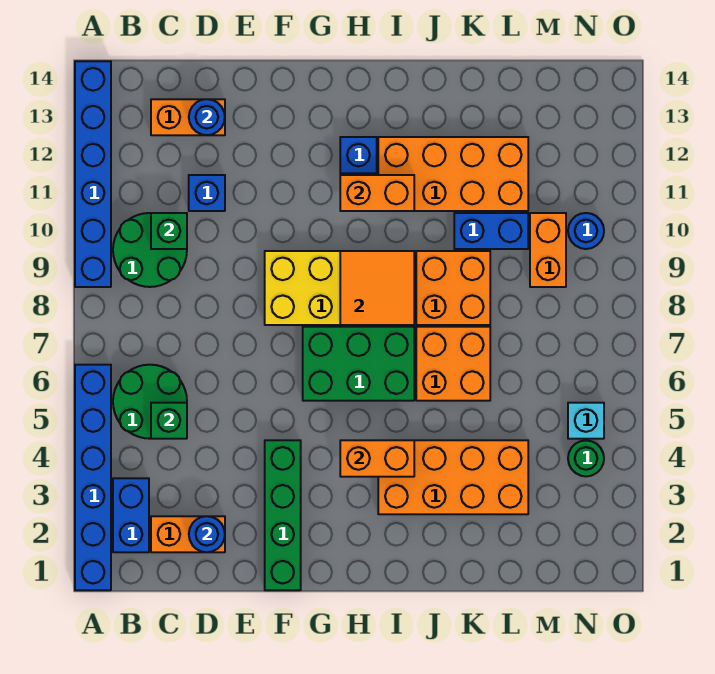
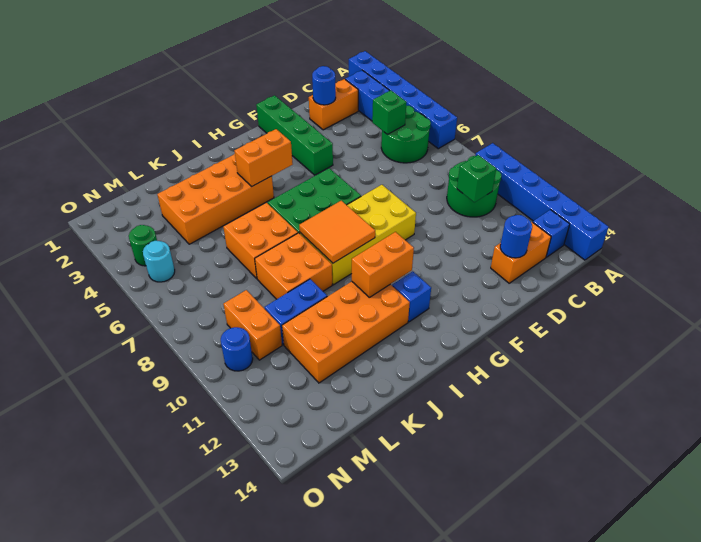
blue 1x1 brick [189,175,225,211] -> blue 1x1 brick moved to [533,210,570,257]
cyan 1x1 brick [568,403,604,439] -> cyan 1x1 round brick [143,241,175,282]

